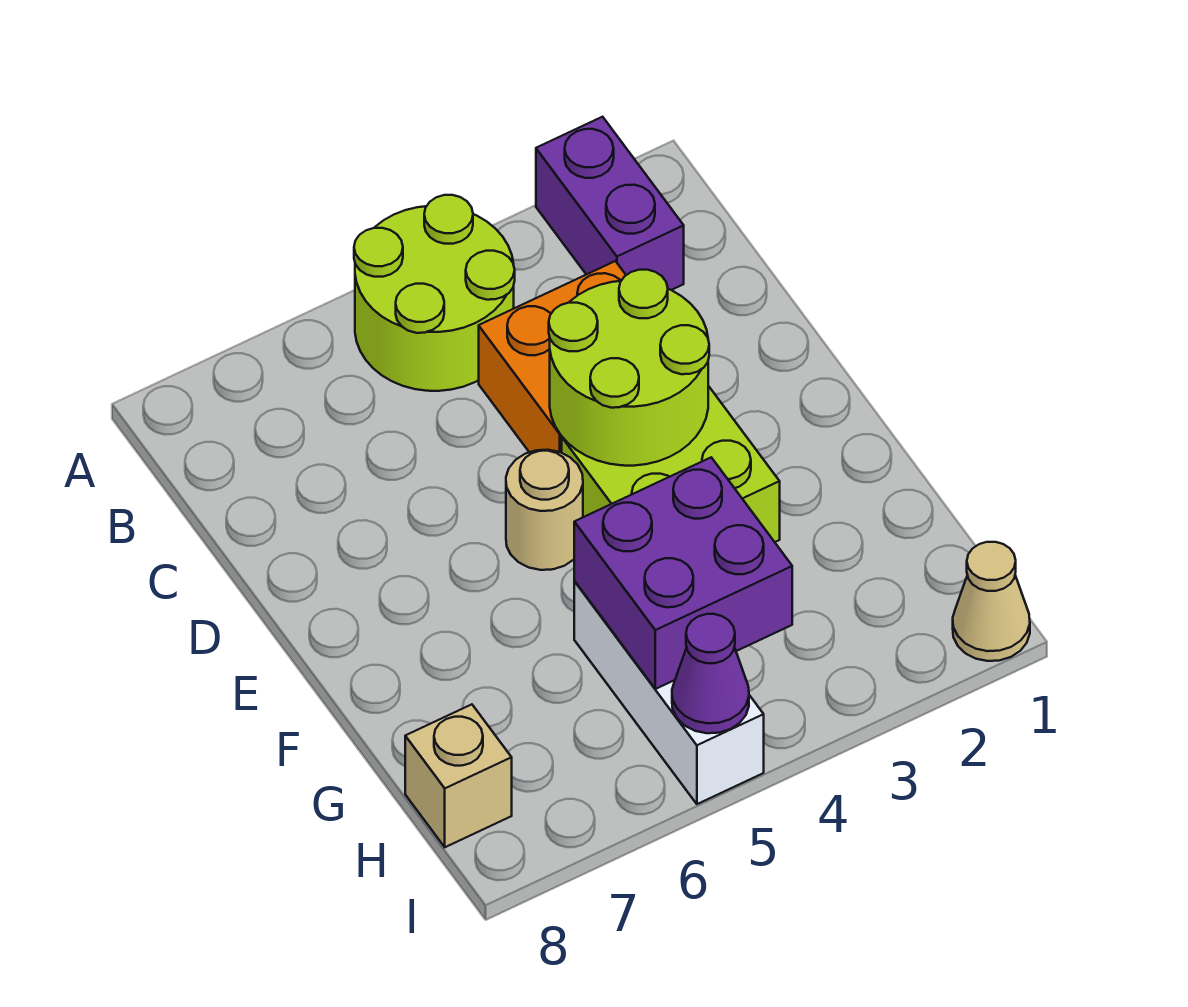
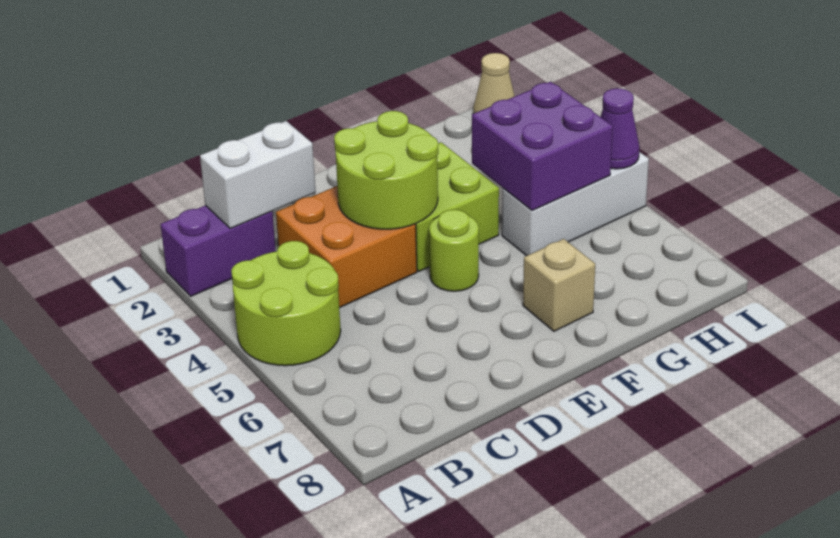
none -> white 1x2 brick [200,121,316,228]
tan 1x1 round brick [506,450,583,570] -> lime 1x1 round brick [429,210,479,291]
tan 1x1 brick [405,704,512,847] -> tan 1x1 brick moved to [523,239,595,331]

